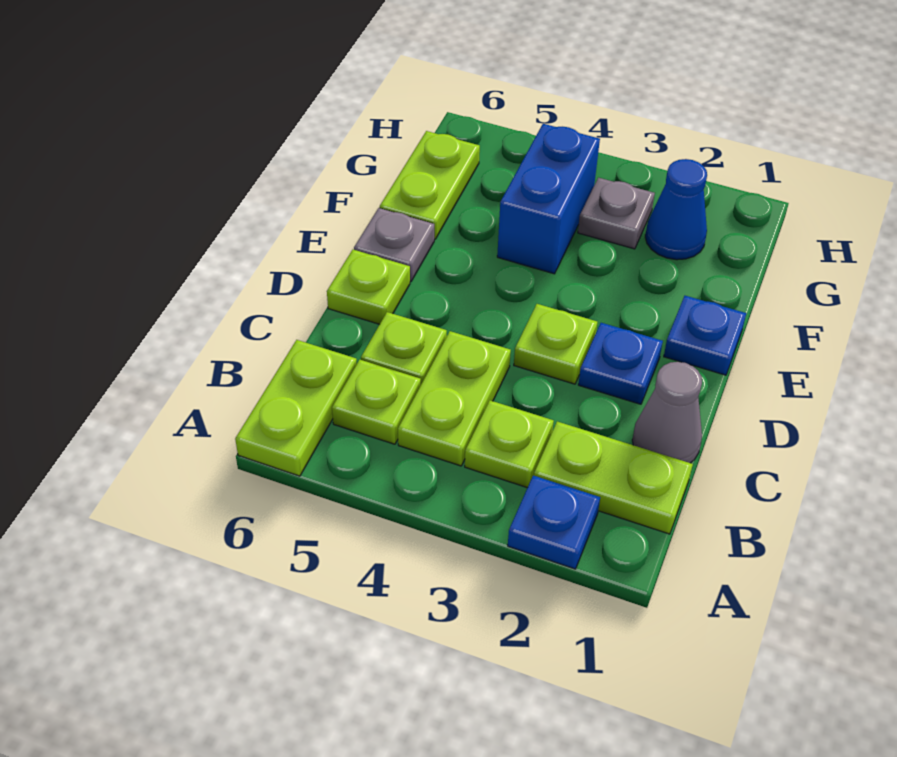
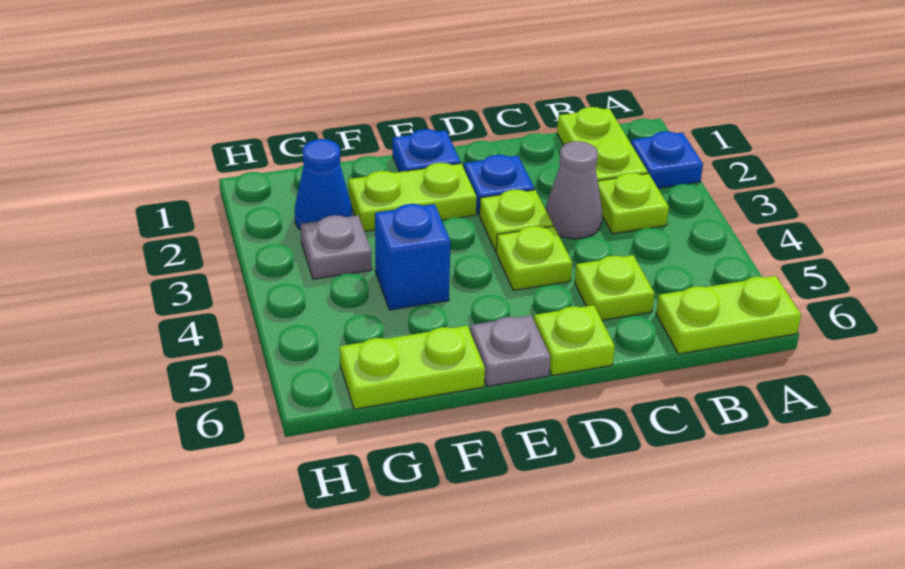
lime 1x2 plate [398,331,511,466] -> lime 1x2 plate moved to [348,163,477,231]
lime 1x1 plate [332,360,421,444] -> lime 1x1 plate moved to [496,226,572,290]
grey 1x1 cone [632,362,702,463] -> grey 1x1 cone moved to [545,141,602,239]
blue 1x2 brick [497,124,600,274] -> blue 1x1 brick [375,204,451,310]

